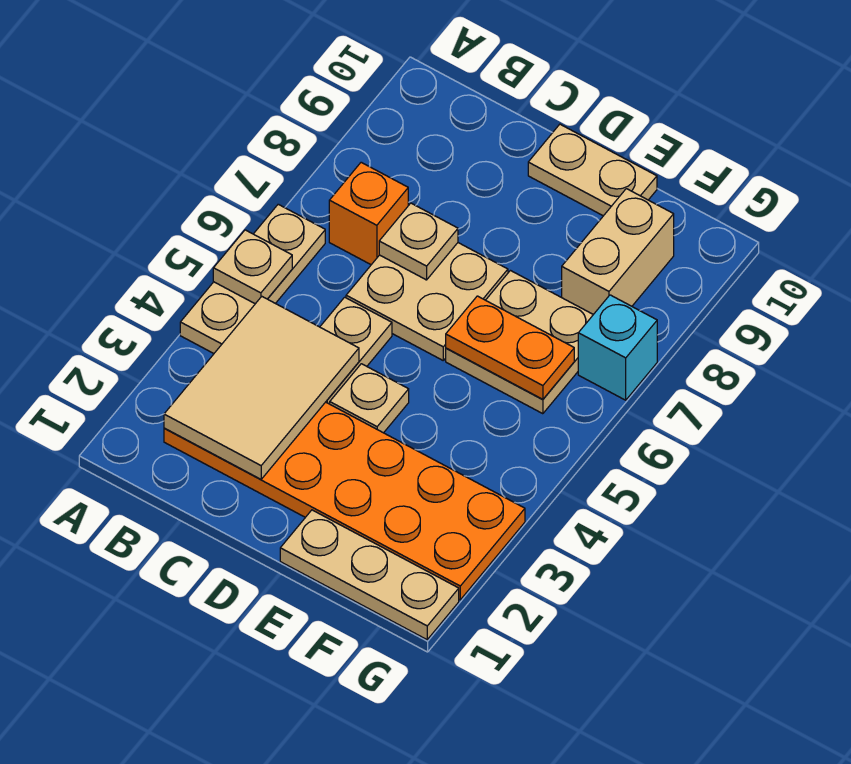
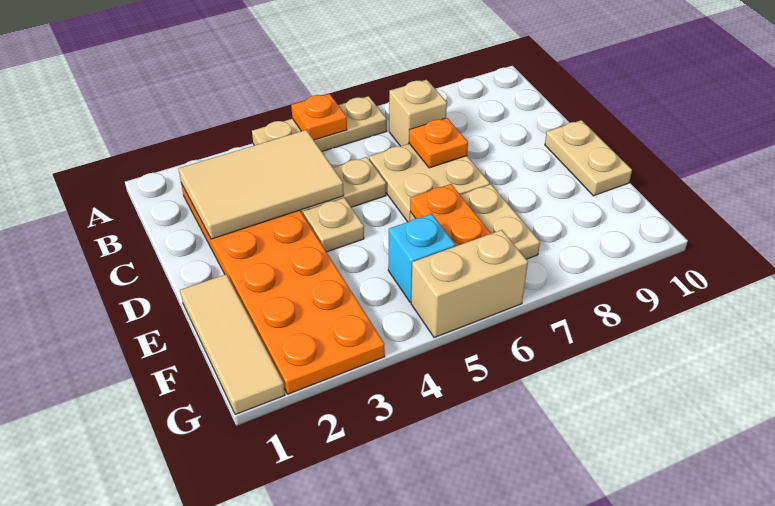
tan 1x1 plate [213,230,292,304] -> orange 1x1 plate [291,94,347,140]
orange 1x1 brick [329,162,408,265] -> tan 1x1 brick [389,80,447,146]
tan 1x1 plate [379,203,458,280] -> orange 1x1 plate [409,118,468,168]
tan 1x3 plate [280,510,459,640] -> tan 1x3 tile [180,274,285,415]
tan 1x2 brick [562,189,674,314] -> tan 1x2 brick moved to [411,230,528,338]
cyan 1x1 brick [578,295,657,400] -> cyan 1x1 brick moved to [388,214,455,302]

